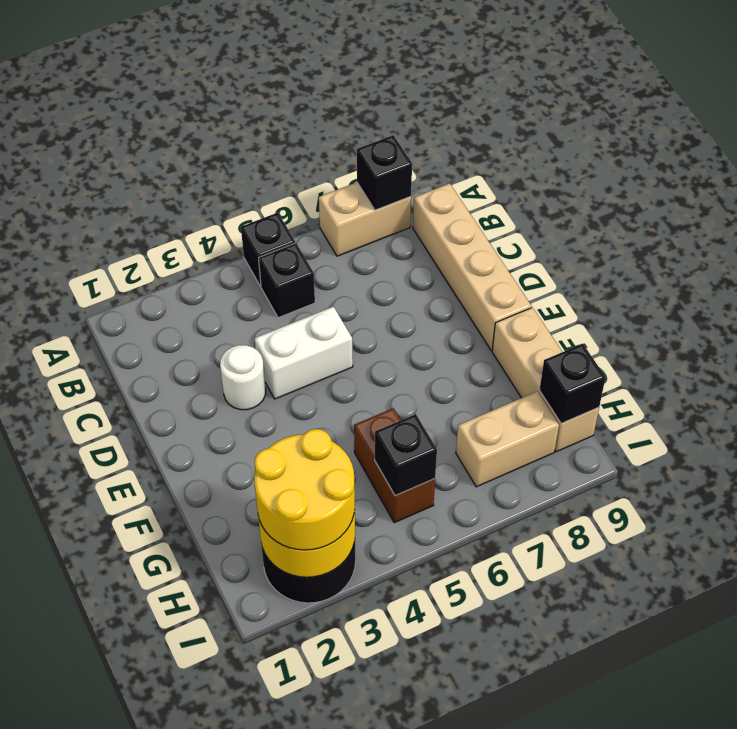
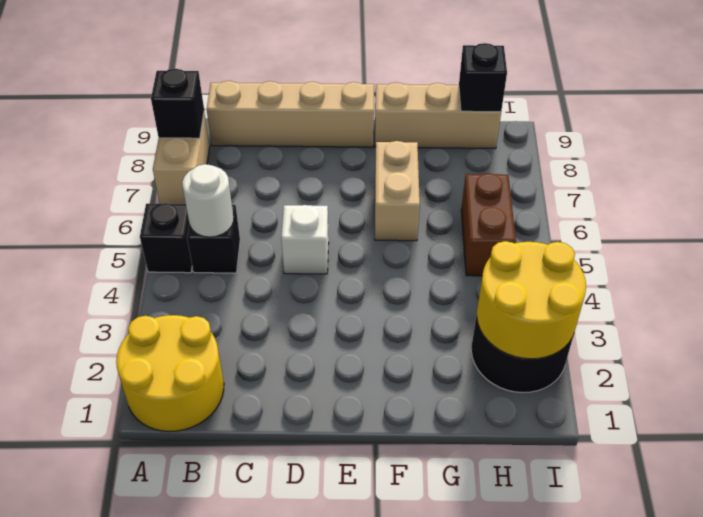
white 1x1 round brick [220,345,266,410] -> white 1x1 round brick moved to [182,164,234,237]
white 1x2 brick [254,307,353,399] -> white 1x1 brick [281,205,329,274]
brown 1x2 brick [354,408,435,523] -> brown 1x2 brick turned to [461,173,516,276]
yellow 2x2 round brick [254,429,355,550] -> yellow 2x2 round brick moved to [116,315,224,432]
black 1x1 brick [375,414,437,496] -> none
tan 1x2 brick [456,392,559,487] -> tan 1x2 brick moved to [375,141,420,241]

